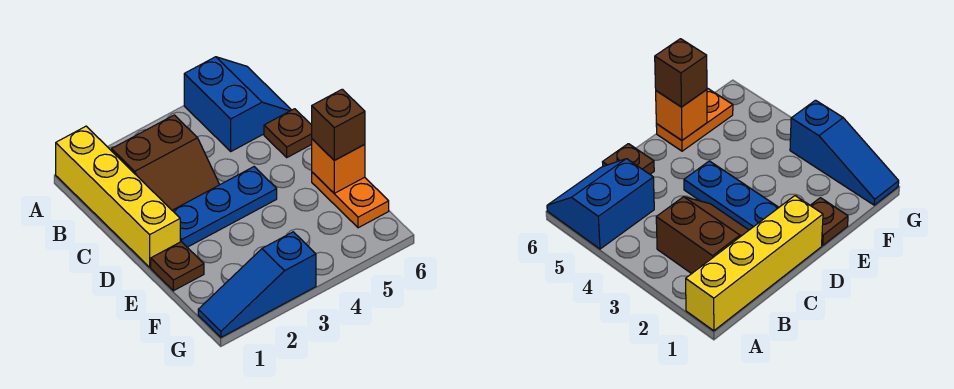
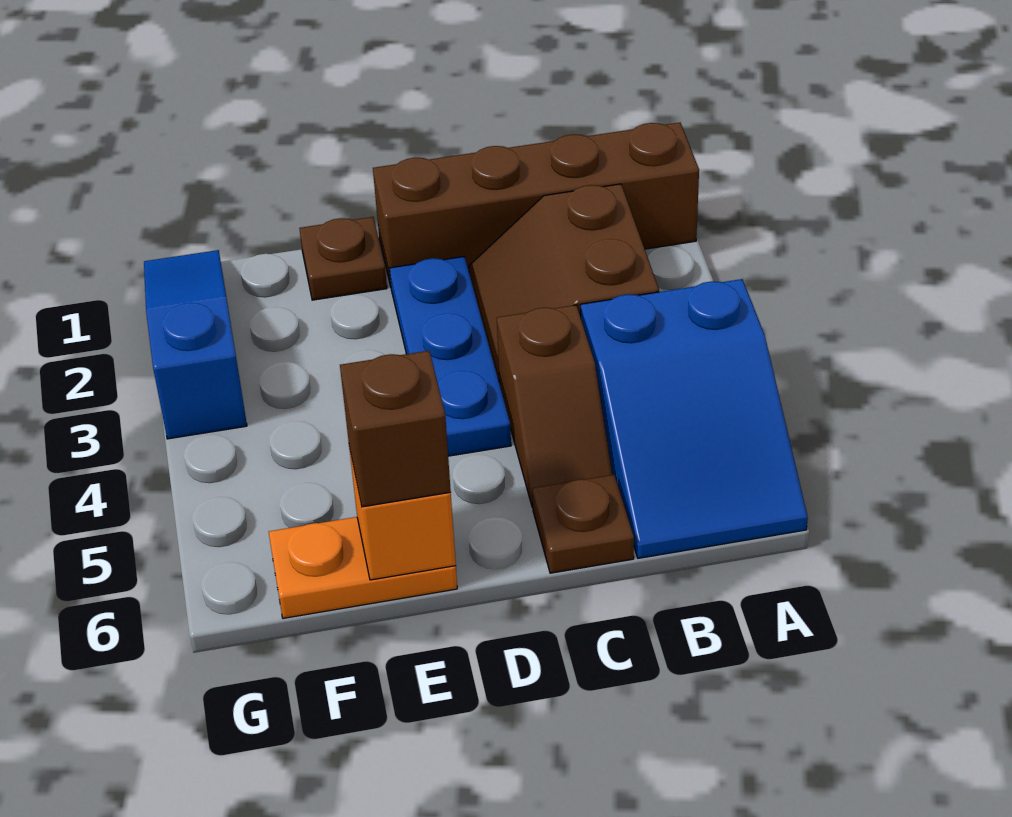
yellow 1x4 brick [56,126,180,267] -> brown 1x4 brick [373,123,699,286]
blue 2x2 slope [184,57,291,151] -> blue 2x3 slope [581,279,808,558]
none -> brown 1x2 slope [497,305,613,508]

